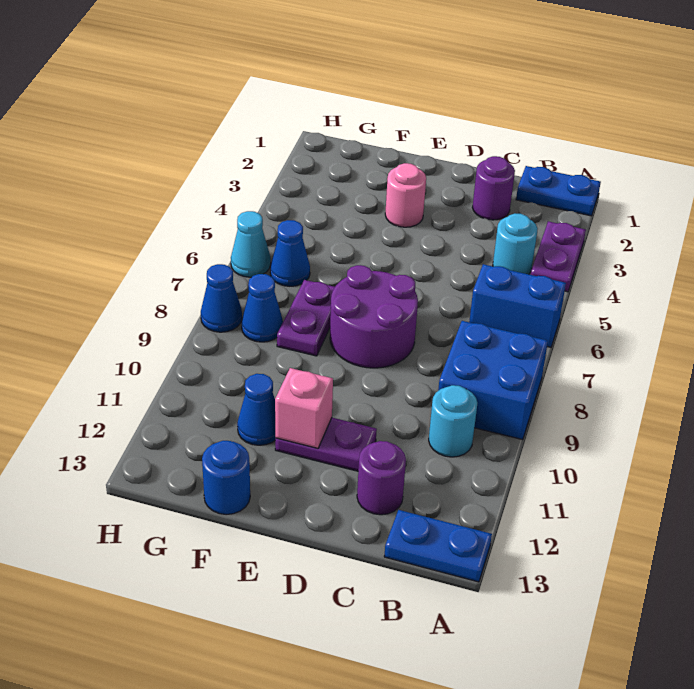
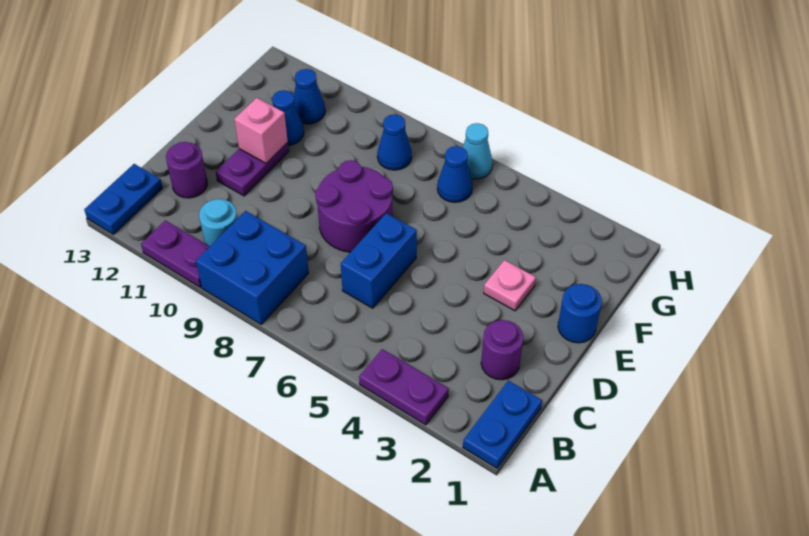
blue 1x2 brick [469,264,566,347] -> blue 1x2 brick moved to [341,213,417,308]
cyan 1x1 round brick [493,214,538,274] -> none
pink 1x1 round brick [385,163,426,227] -> pink 1x1 plate [484,260,536,311]
purple 1x2 plate [277,280,335,356] -> purple 1x2 plate moved to [141,220,210,287]
blue 1x1 round brick [202,441,250,515] -> blue 1x1 round brick moved to [558,284,602,343]
blue 1x1 cone [201,264,242,332] -> blue 1x1 cone moved to [294,69,325,124]

